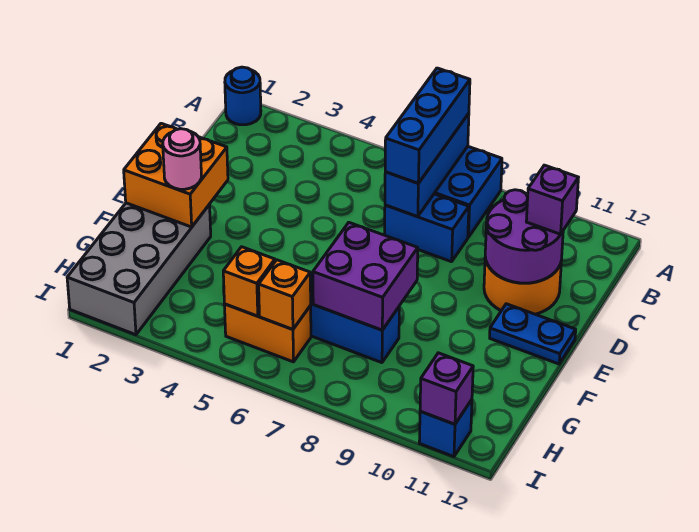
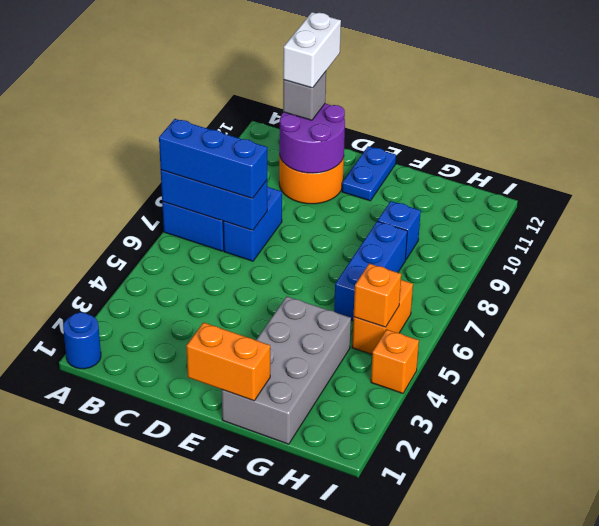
purple 1x1 brick [526,165,578,234] -> grey 1x1 brick [283,72,326,120]
none -> white 1x2 brick [283,12,341,88]
orange 2x2 brick [124,123,228,227] -> orange 1x2 brick [186,322,270,401]
grey 2x4 brick [67,203,211,335] -> grey 2x4 brick turned to [222,297,351,444]
pink 1x1 round brick [163,129,201,189] -> none
purple 2x2 brick [313,223,418,330] -> none
orange 1x1 brick [259,260,311,329] -> orange 1x1 brick moved to [371,330,419,393]
blue 1x1 brick [419,400,472,457] -> blue 1x1 brick moved to [378,201,421,259]
purple 1x1 brick [420,353,473,424] -> none

